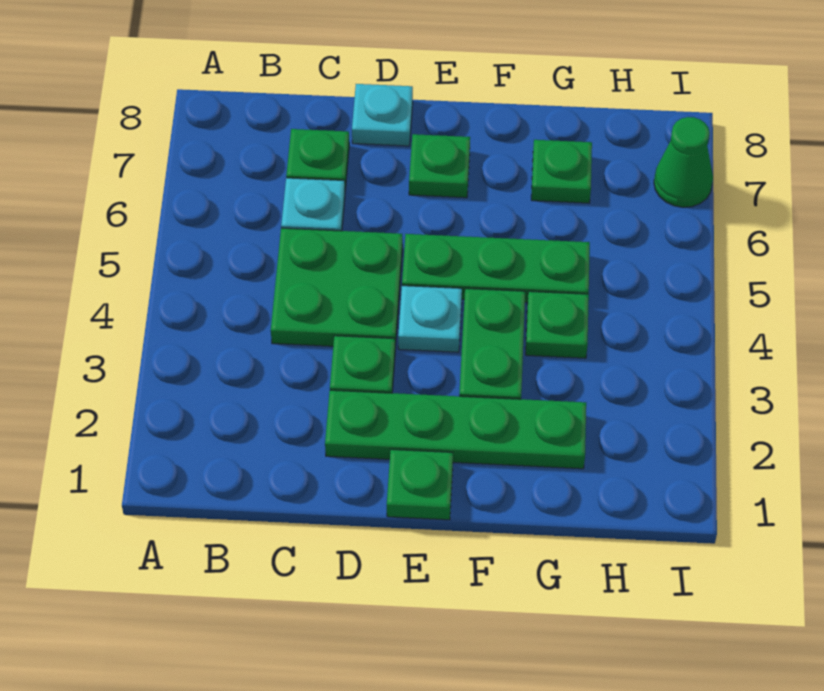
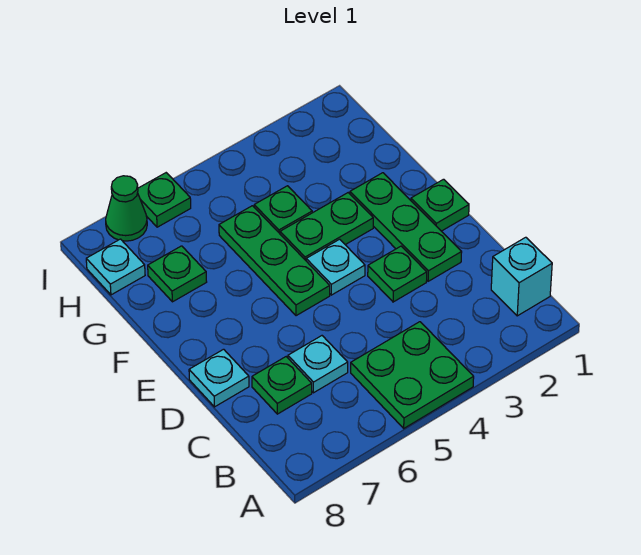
none -> cyan 1x1 brick [491,237,552,316]
green 2x2 plate [271,228,403,348] -> green 2x2 plate moved to [351,322,474,428]
green 1x4 plate [325,390,586,469] -> green 1x3 plate [350,173,462,281]
green 1x1 plate [409,134,470,198] -> green 1x1 plate moved to [138,173,191,227]
none -> cyan 1x1 plate [86,239,145,295]

